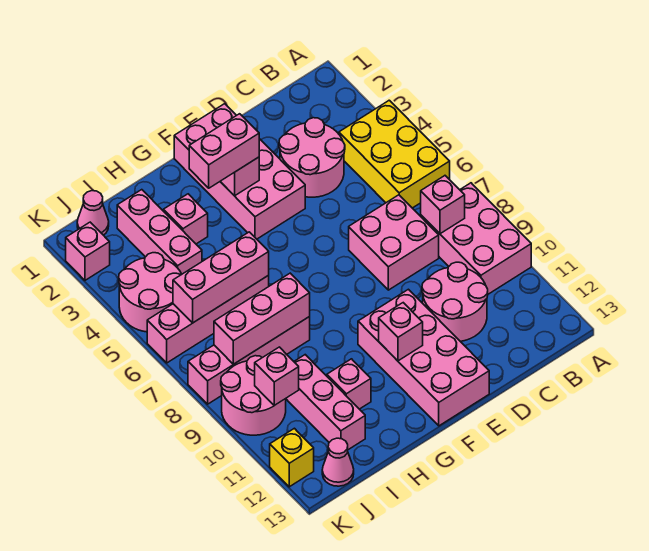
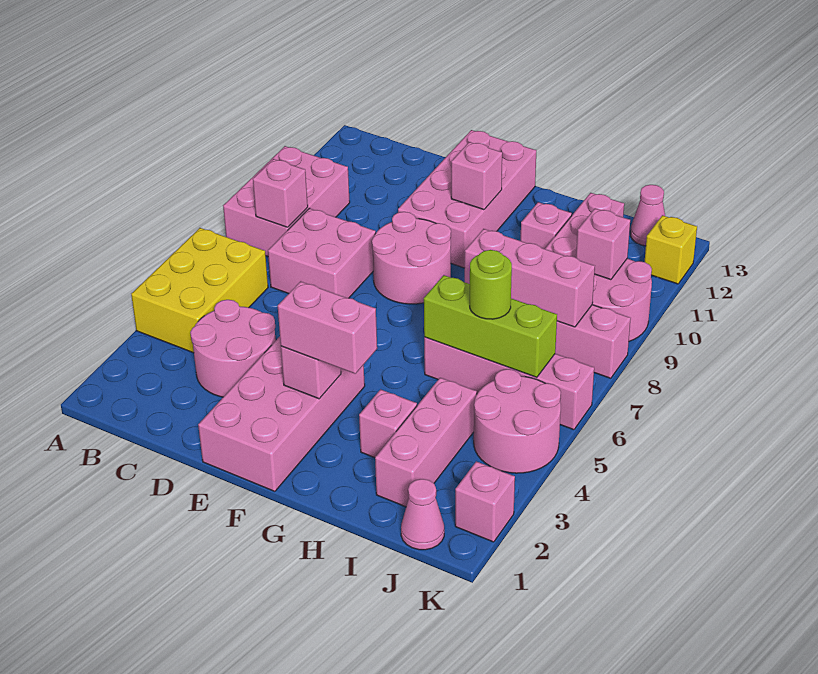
pink 2x2 round brick [422,262,488,341] -> pink 2x2 round brick moved to [372,212,451,304]
pink 1x3 brick [173,232,269,323] -> lime 1x3 brick [424,275,557,378]
none -> lime 1x1 round brick [470,250,512,319]

